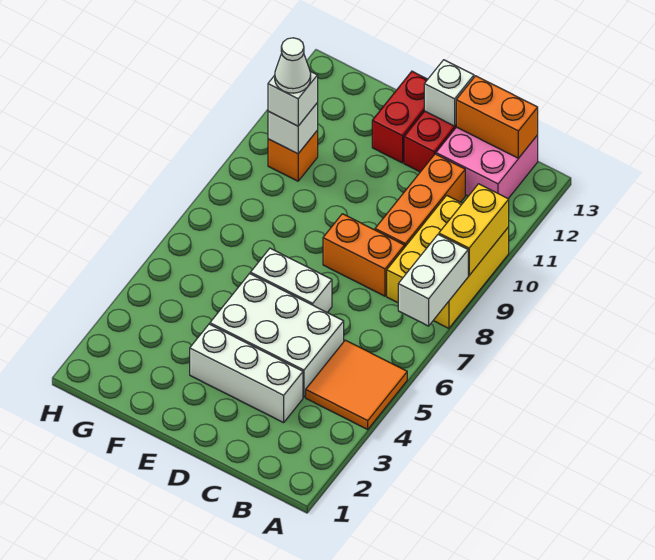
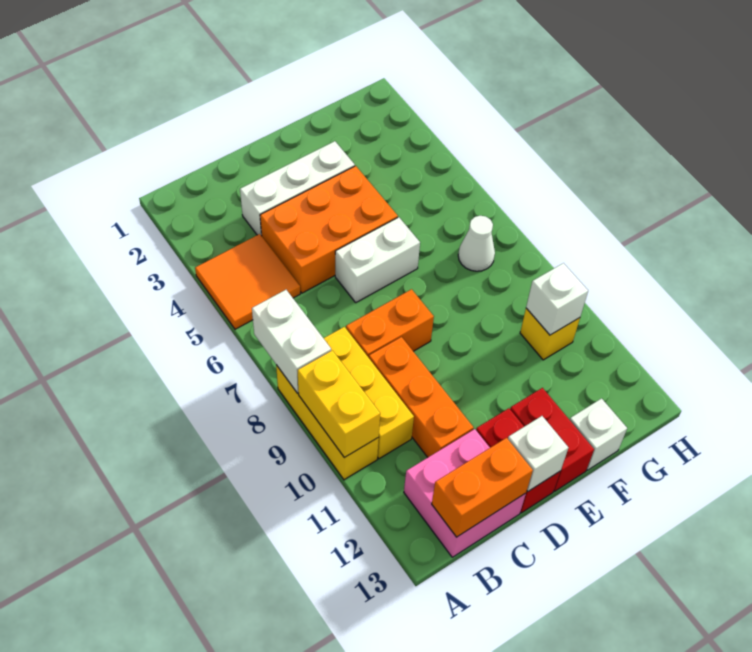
white 2x3 brick [210,274,344,397] -> orange 2x3 brick [260,166,398,293]
orange 1x1 brick [268,130,318,181] -> yellow 1x1 brick [520,308,580,360]
white 1x1 brick [268,71,318,126] -> white 1x1 brick moved to [570,399,627,470]
white 1x1 cone [275,38,311,93] -> white 1x1 cone moved to [458,216,495,271]

